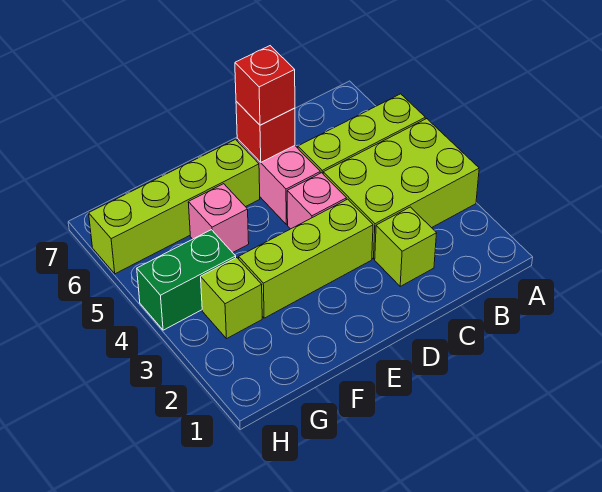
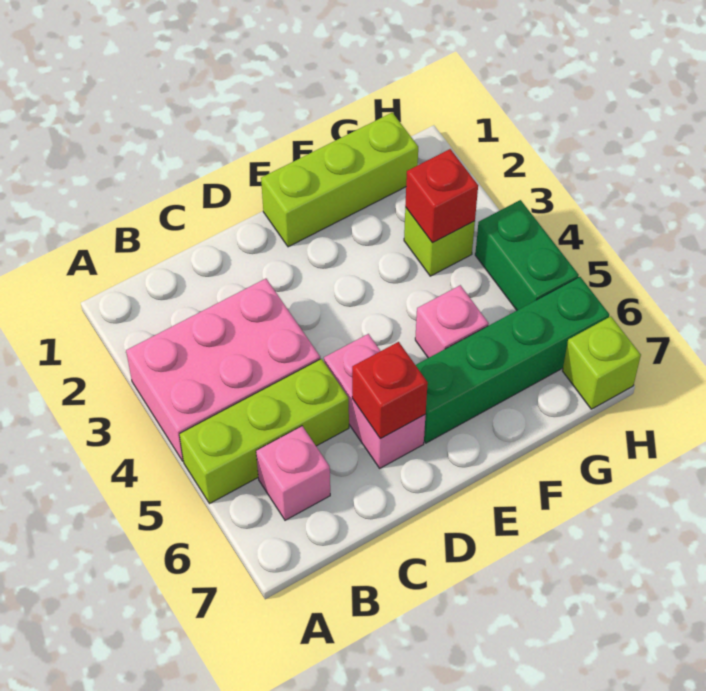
lime 2x3 brick [323,119,479,259] -> pink 2x3 brick [126,279,320,461]
lime 1x1 brick [375,207,437,286] -> lime 1x1 brick moved to [563,316,641,409]
lime 1x3 brick [239,199,373,318] -> lime 1x3 brick moved to [261,113,418,247]
pink 1x1 brick [287,173,346,229] -> pink 1x1 brick moved to [256,426,330,520]
red 1x1 brick [235,46,295,125] -> red 1x1 brick moved to [405,149,478,243]
lime 1x4 brick [89,139,260,274] -> green 1x4 brick [416,277,609,443]
green 1x2 brick [137,230,236,330] -> green 1x2 brick turned to [475,200,579,310]

